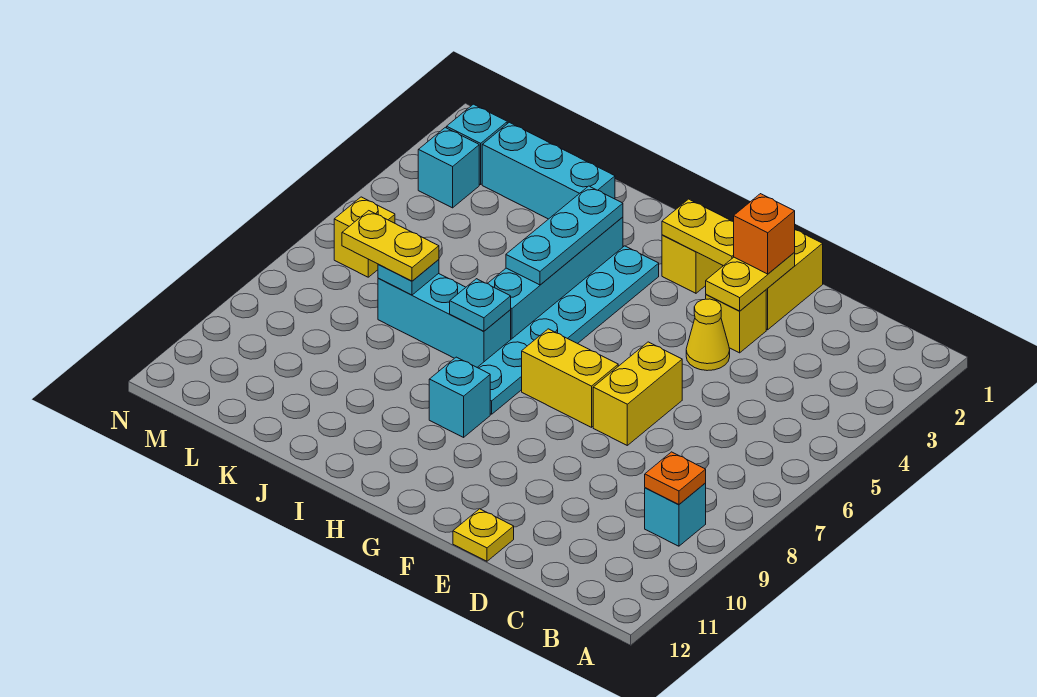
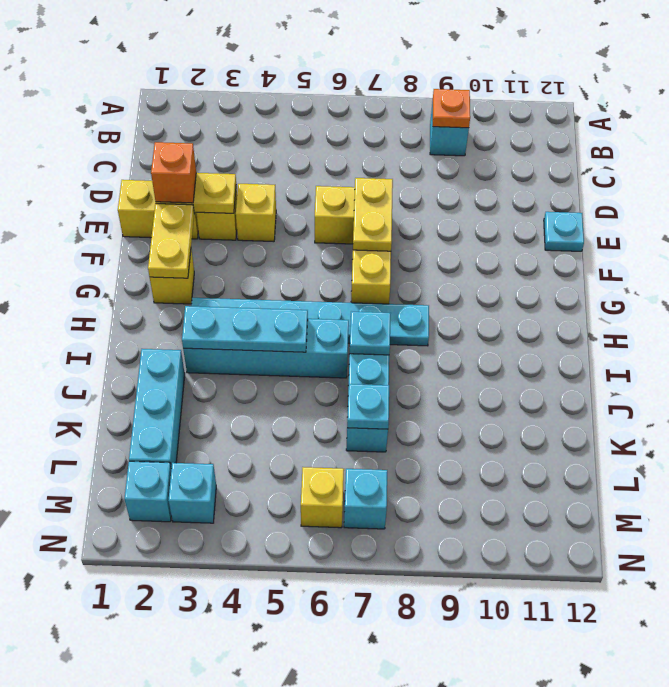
yellow 1x1 cone [686,299,730,371] -> yellow 1x1 brick [236,184,276,242]
yellow 1x1 plate [453,509,514,561] -> cyan 1x1 plate [544,212,584,251]
cyan 1x1 brick [429,357,490,437] -> cyan 1x1 brick moved to [344,469,387,529]
yellow 1x2 plate [342,211,439,281] -> yellow 1x2 plate moved to [353,178,393,251]

